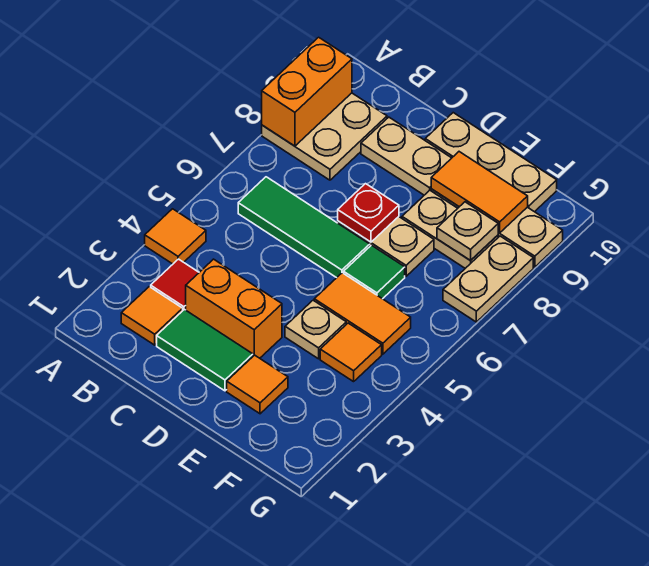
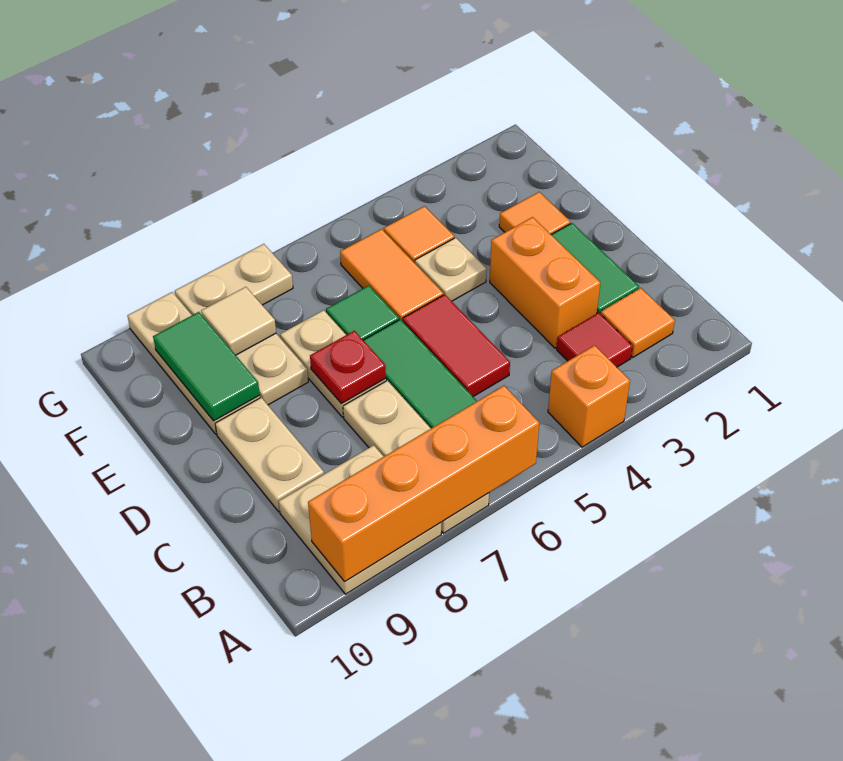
orange 1x1 tile [145,209,206,264] -> orange 1x1 brick [548,345,630,447]
orange 1x2 brick [262,37,352,146] -> orange 1x4 brick [308,386,539,582]
none -> red 1x2 tile [403,294,510,397]
tan 1x3 plate [425,113,557,212] -> tan 1x3 plate moved to [343,381,489,533]
orange 1x2 tile [431,152,528,233] -> green 1x2 tile [153,312,260,421]
tan 1x1 plate [437,202,498,261] -> tan 1x1 tile [201,287,276,355]

